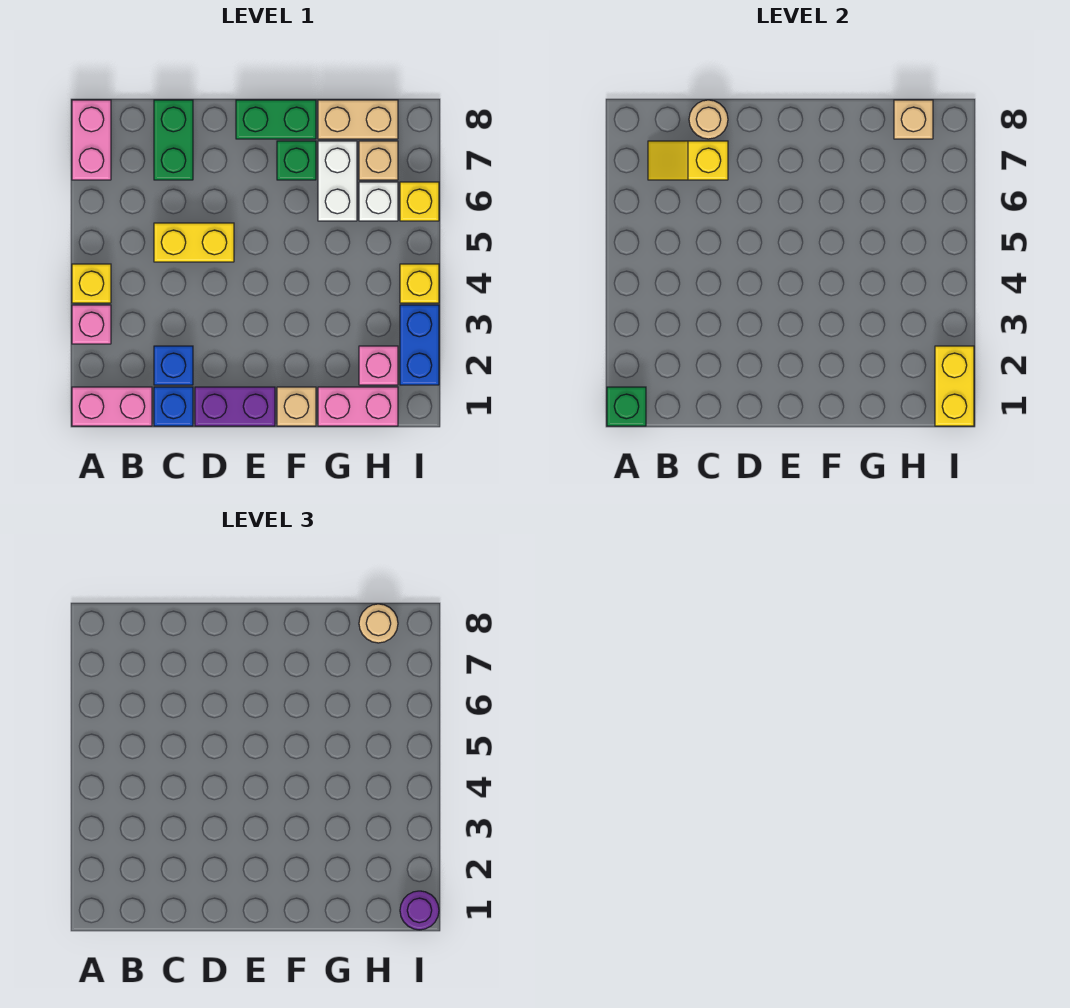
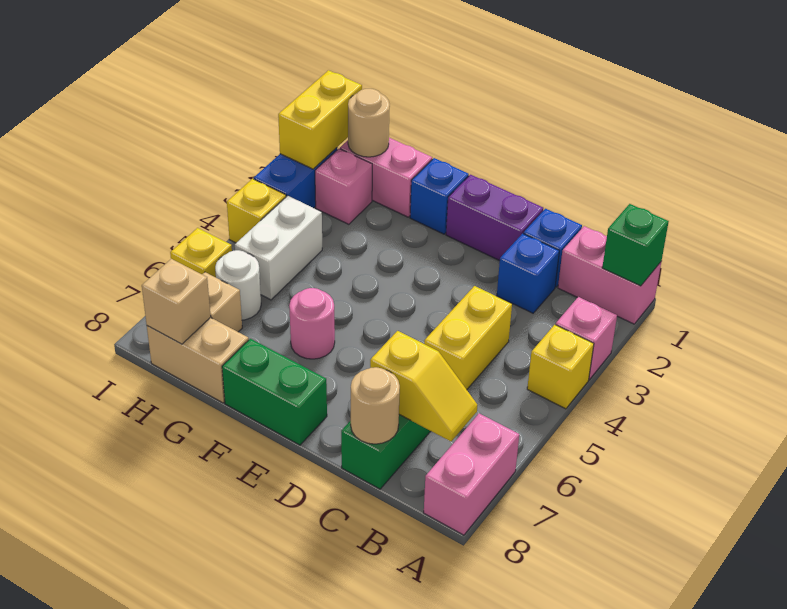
yellow 1x2 brick [154,223,234,262] -> yellow 1x2 brick turned to [424,286,512,390]
tan 1x1 brick [277,387,316,426] -> blue 1x1 brick [410,158,469,234]
none -> pink 1x1 round brick [289,288,335,359]
green 1x1 brick [277,141,316,180] -> none
white 1x2 brick [318,141,357,221] -> white 1x2 brick moved to [235,196,322,300]
white 1x1 brick [359,182,398,221] -> white 1x1 round brick [215,250,261,320]
tan 1x1 round brick [359,604,398,643] -> tan 1x1 round brick moved to [348,89,390,157]
purple 1x1 round brick [400,891,439,930] -> none

